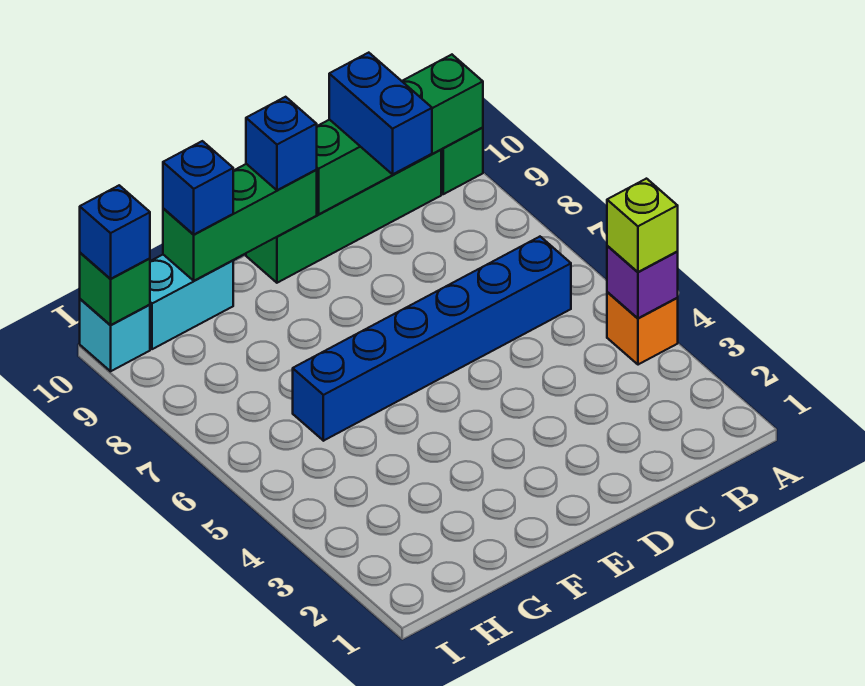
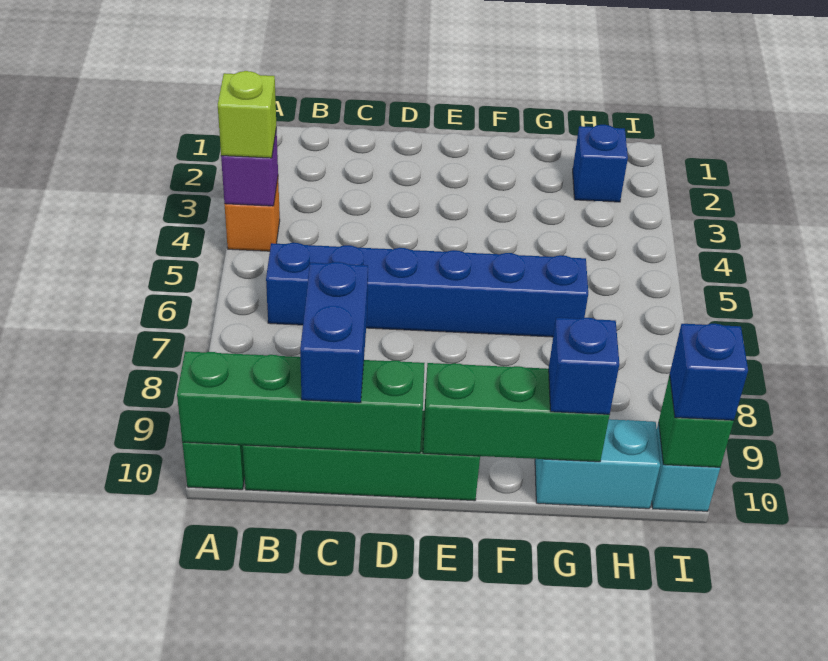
blue 1x1 brick [246,97,317,190] -> blue 1x1 brick moved to [573,125,628,202]

